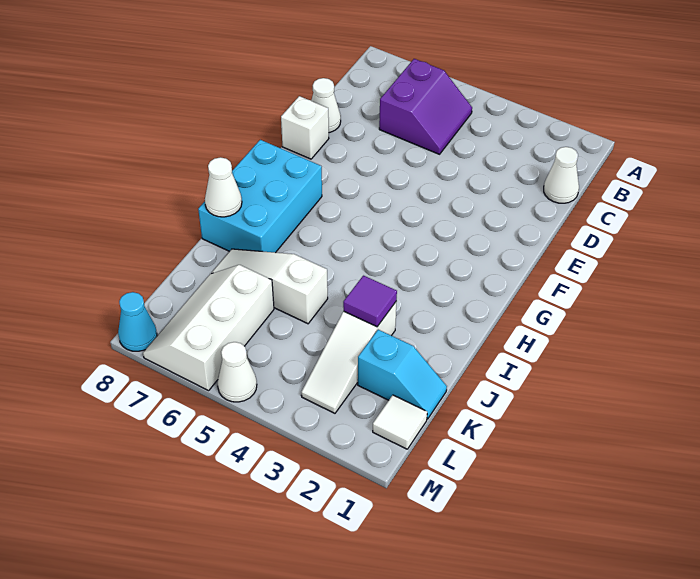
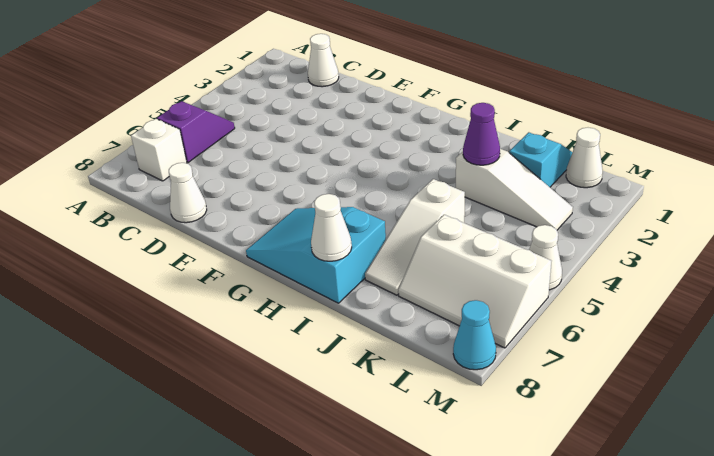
purple 2x2 slope [379,59,472,154] -> purple 1x2 slope [157,101,235,163]
white 1x1 brick [281,96,329,159] -> white 1x1 brick moved to [131,119,187,181]
cyan 2x3 brick [198,140,322,253] -> cyan 2x3 slope [246,207,386,303]
purple 1x1 tile [343,276,397,327] -> purple 1x1 cone [463,103,500,165]
white 1x1 tile [373,395,427,449] -> white 1x1 cone [566,128,603,188]

